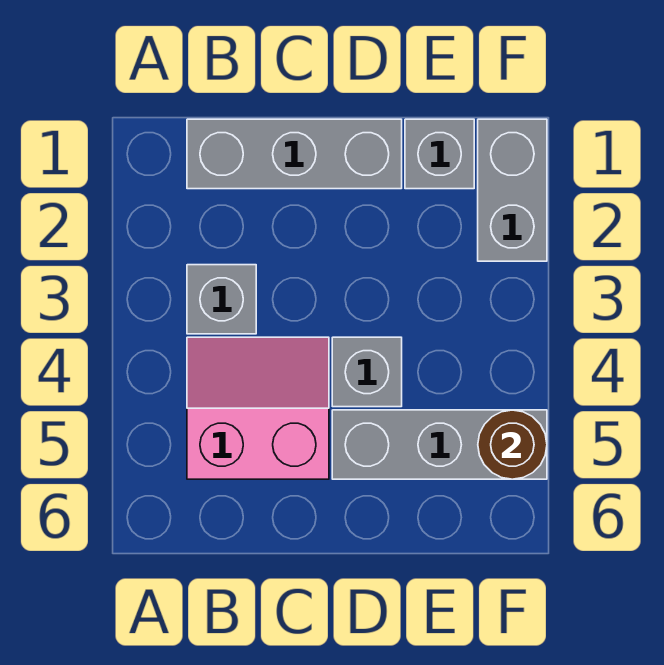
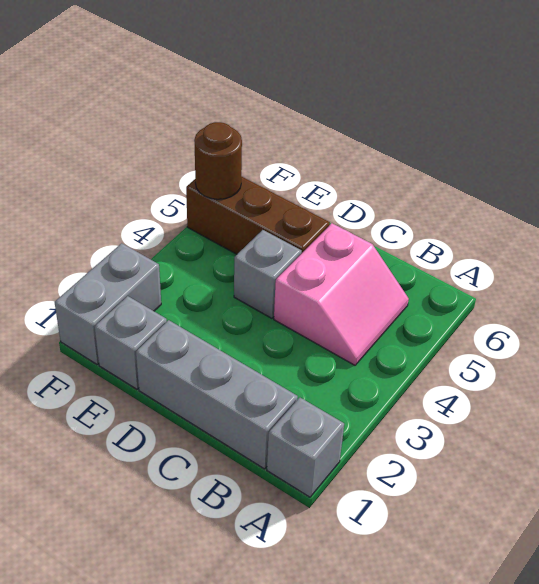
grey 1x1 brick [187,265,256,334] -> grey 1x1 brick moved to [267,398,344,497]
pink 2x2 slope [187,337,329,479] -> pink 2x2 slope turned to [274,223,409,365]
grey 1x3 brick [332,410,547,479] -> brown 1x3 brick [186,176,330,254]

